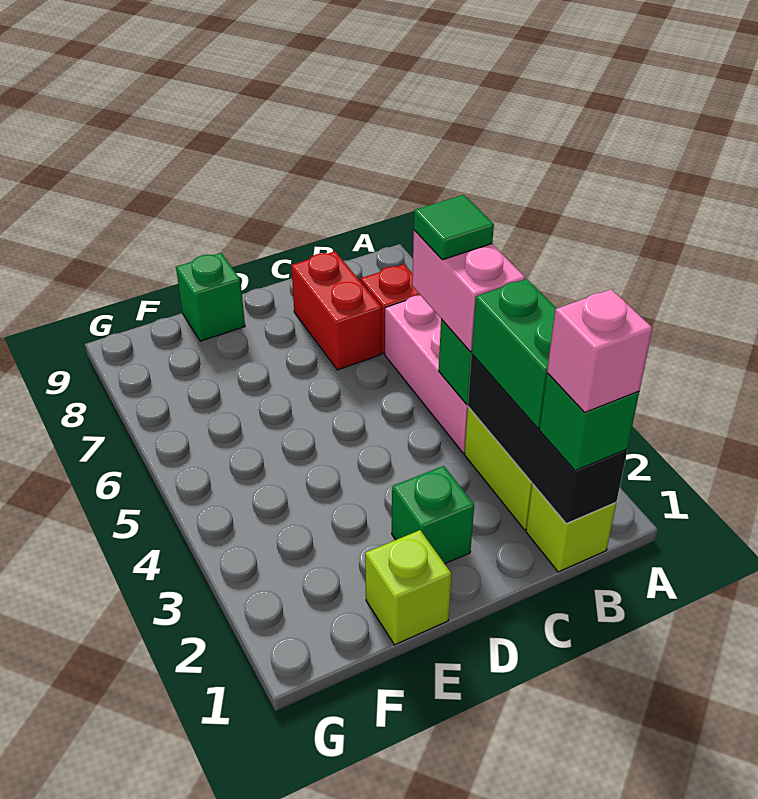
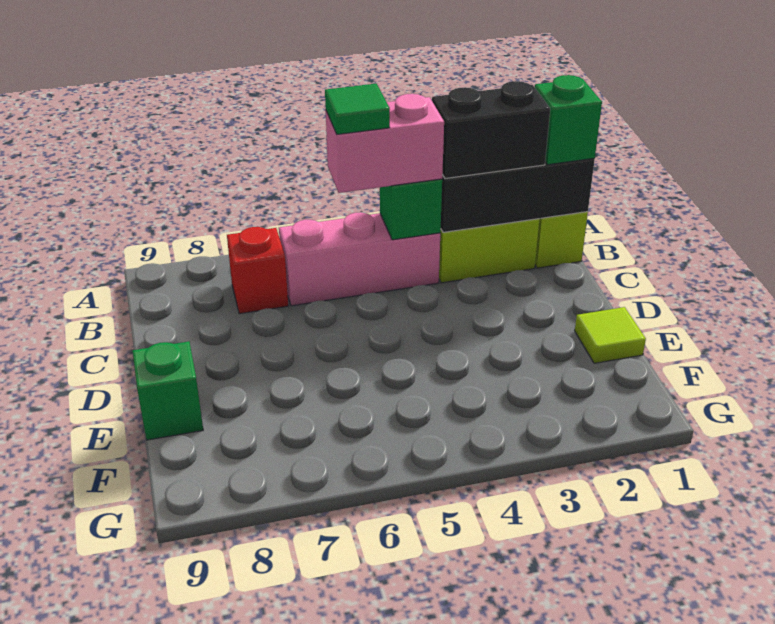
pink 1x1 brick [547,289,653,412] -> none
green 1x2 brick [472,279,557,428] -> black 1x2 brick [432,81,550,178]
red 1x2 brick [291,251,382,370] -> none
green 1x1 brick [392,466,474,564] -> none
lime 1x1 brick [365,530,451,645] -> lime 1x1 tile [575,307,646,363]

